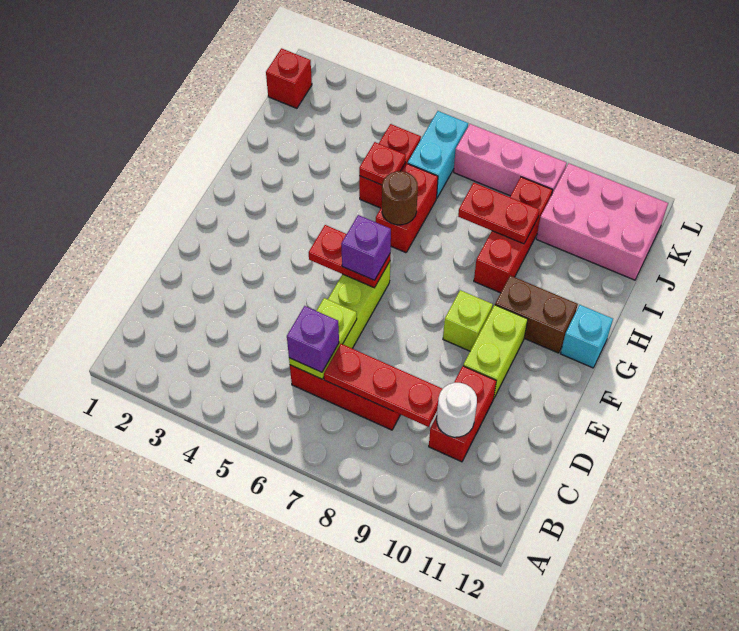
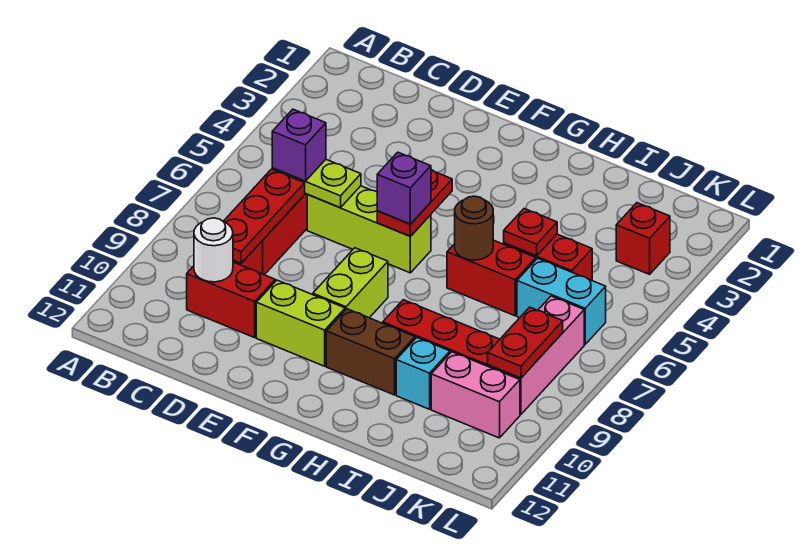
lime 1x1 brick [443,290,493,351] -> lime 1x2 brick [313,248,388,318]
brown 1x2 brick [495,275,578,353] -> brown 1x2 brick turned to [326,309,415,395]
cyan 1x1 brick [561,305,613,368] -> cyan 1x1 brick moved to [396,338,450,409]
red 1x2 plate [458,183,539,244] -> red 1x2 plate moved to [488,307,563,378]
pink 2x3 brick [536,163,668,280] -> pink 1x2 brick [431,352,520,438]
red 1x1 brick [266,48,312,108] -> red 1x1 brick moved to [616,203,670,274]

